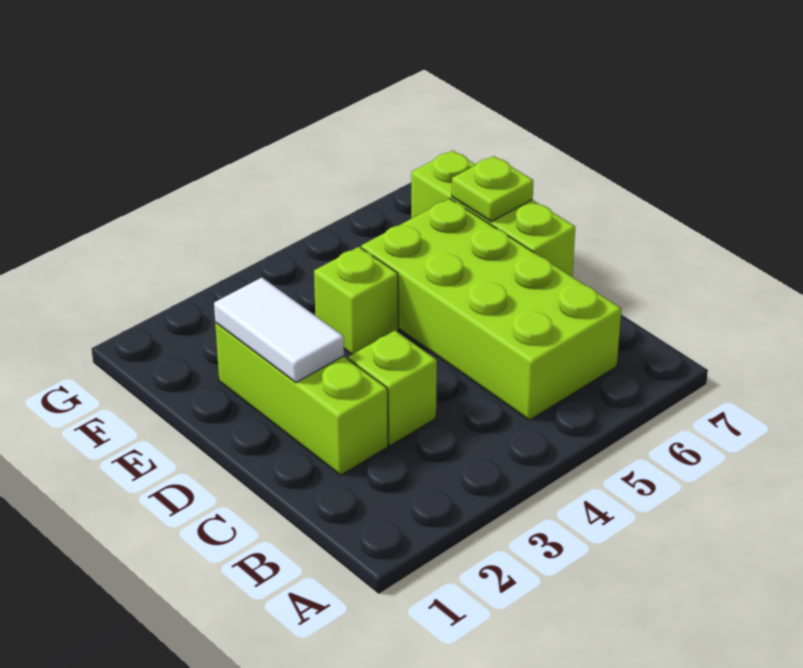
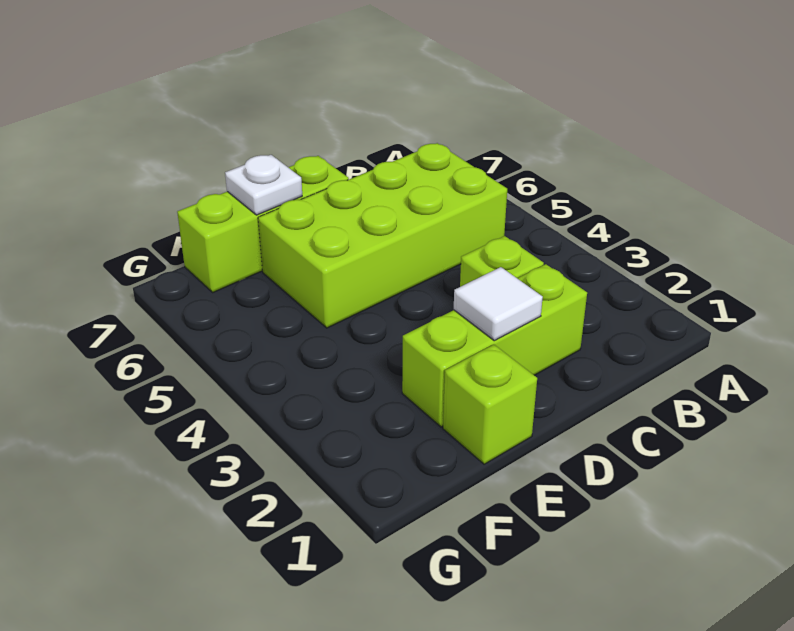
white 1x2 tile [214,278,344,383] -> white 1x1 tile [454,267,543,341]
lime 1x1 brick [314,247,398,354] -> lime 1x1 brick moved to [443,345,537,464]
lime 1x1 plate [452,156,533,222] -> white 1x1 plate [225,155,302,215]

